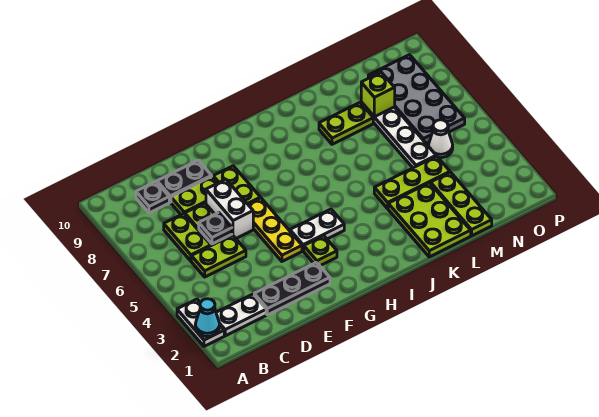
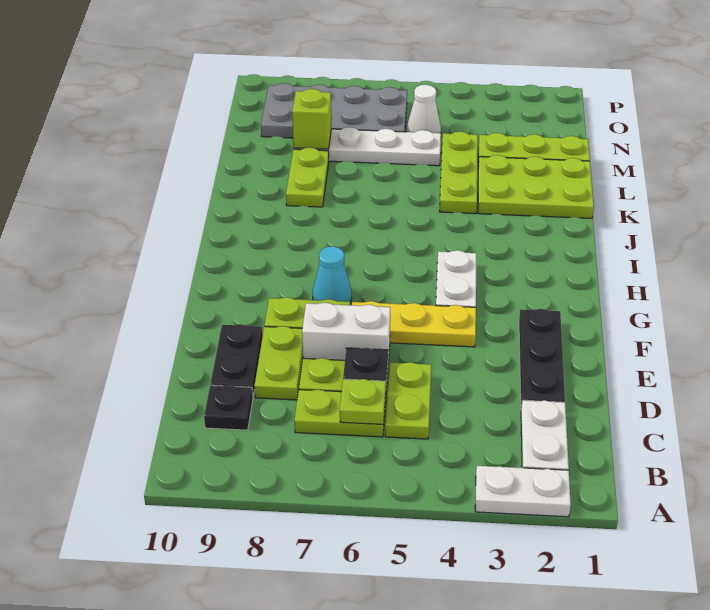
cyan 1x1 cone [195,299,220,337] -> cyan 1x1 cone moved to [313,246,352,302]
lime 1x1 plate [304,236,337,266] -> lime 1x1 plate moved to [340,379,386,424]

